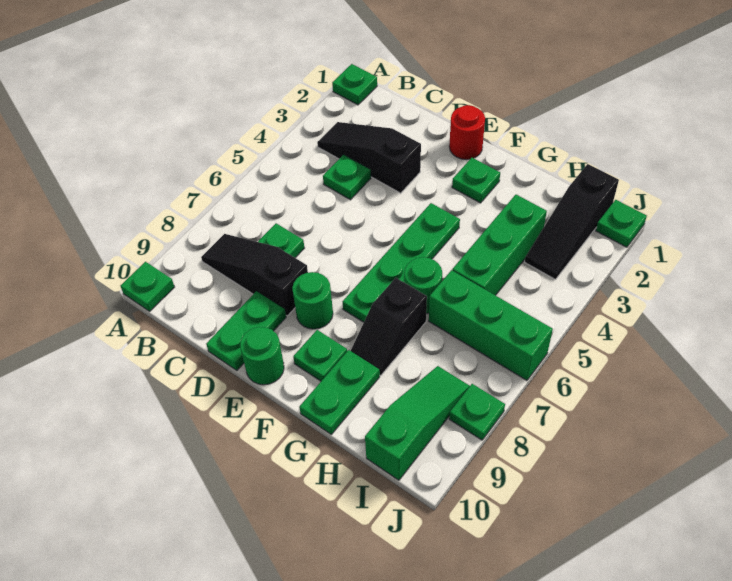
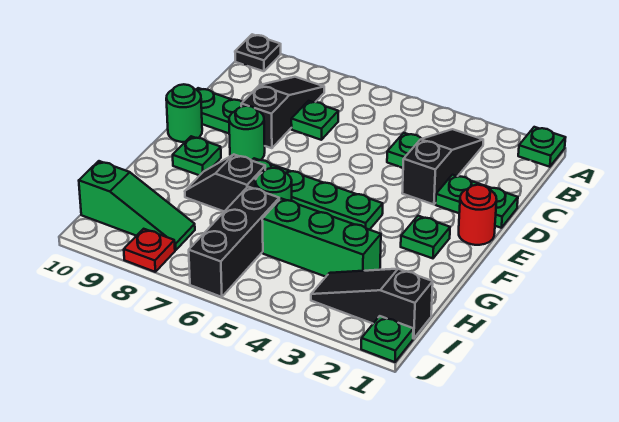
green 1x1 plate [120,262,174,311] -> black 1x1 plate [235,34,281,71]
green 1x2 plate [299,350,380,434] -> green 1x2 plate moved to [436,175,518,228]
green 1x3 brick [429,270,553,380] -> black 1x3 brick [189,187,279,297]
green 1x1 plate [449,384,505,440] -> red 1x1 plate [124,229,175,272]

